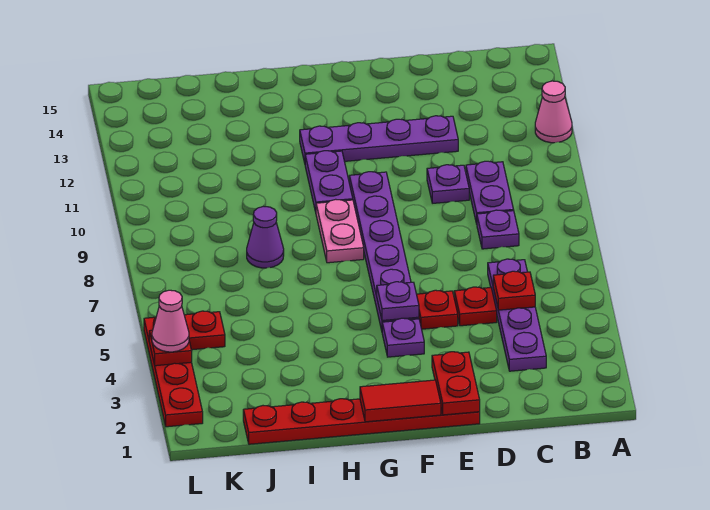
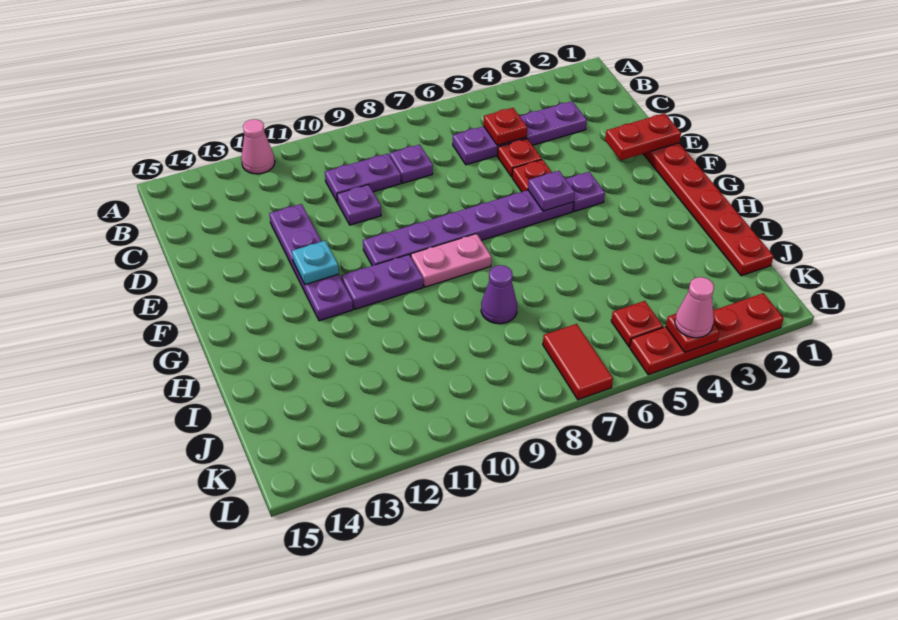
red 1x2 tile [360,380,441,422] -> red 1x2 tile moved to [543,324,613,400]
none -> cyan 1x1 plate [292,241,339,285]

